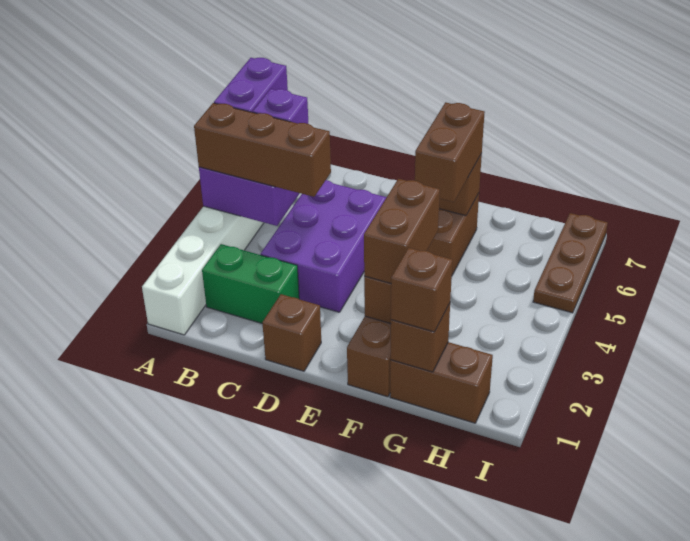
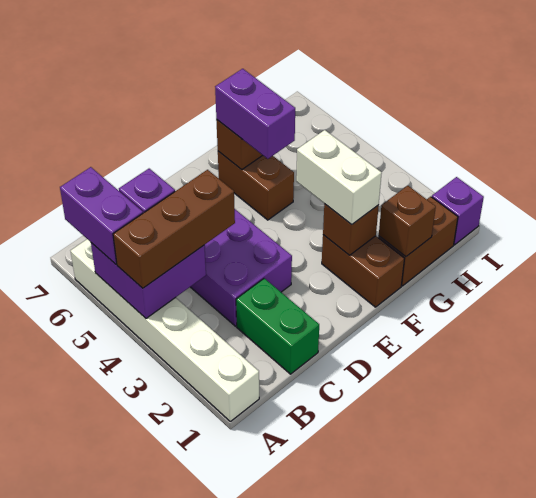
green 1x2 brick [202,244,299,323] -> green 1x2 brick turned to [236,278,319,374]
brown 1x1 brick [262,294,321,371] -> none
brown 1x2 brick [364,179,440,283] -> white 1x2 brick [296,130,382,225]
brown 1x2 brick [415,102,485,202] -> purple 1x2 brick [215,69,295,159]
brown 1x1 brick [391,248,452,332] -> none
none -> purple 1x1 brick [432,177,484,245]
brown 1x3 plate [533,213,608,313] -> none

